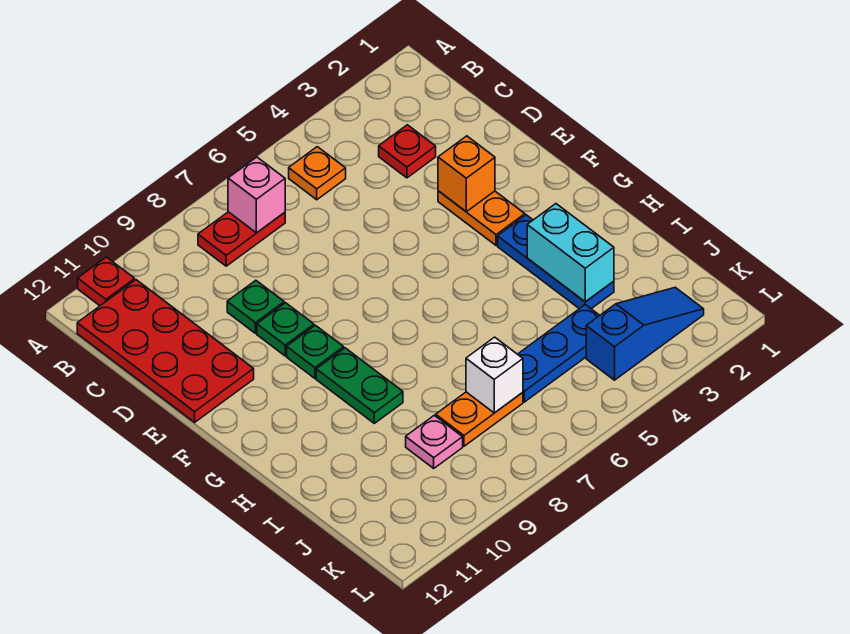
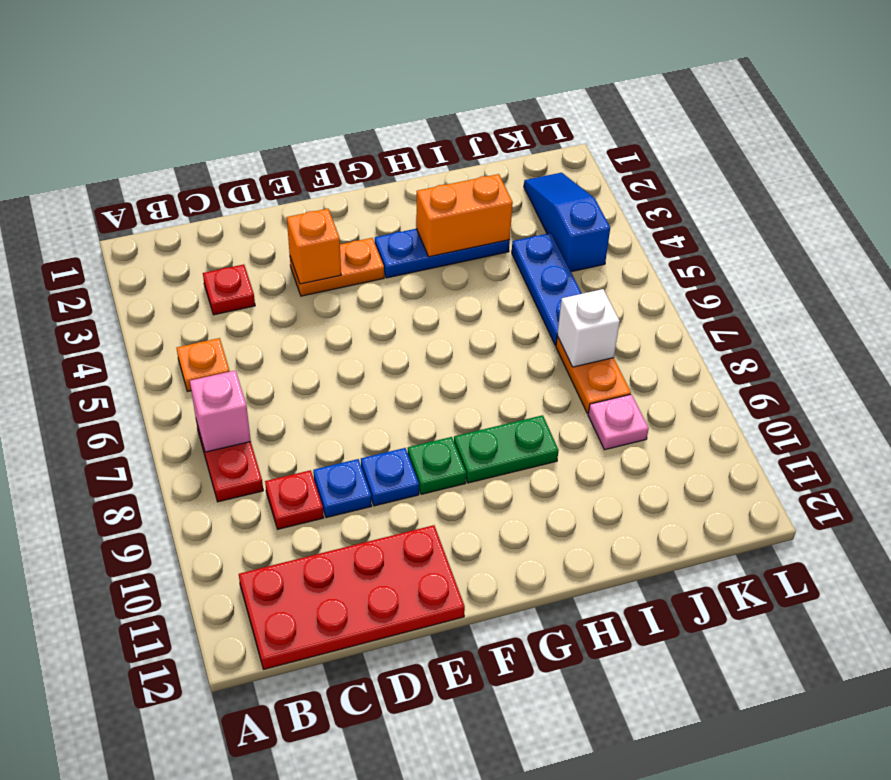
red 1x1 plate [78,257,135,306] -> red 1x1 plate moved to [265,470,324,529]
green 1x1 plate [227,280,284,333] -> blue 1x1 plate [313,459,371,518]
green 1x1 plate [257,303,314,356] -> blue 1x1 plate [361,448,419,506]
cyan 1x2 brick [527,204,614,302] -> orange 1x2 brick [416,174,513,257]

